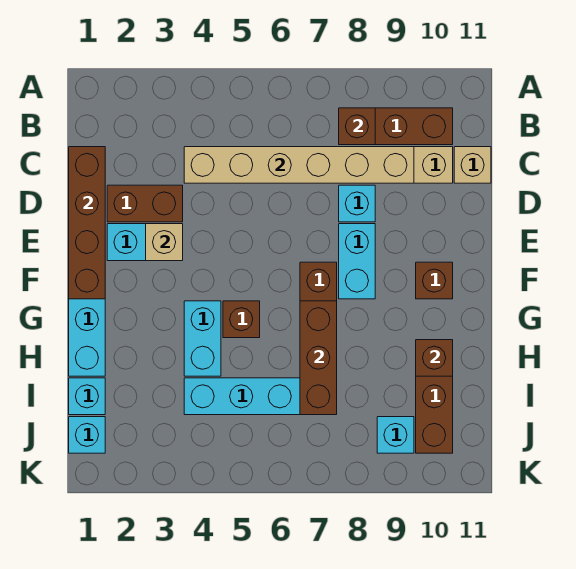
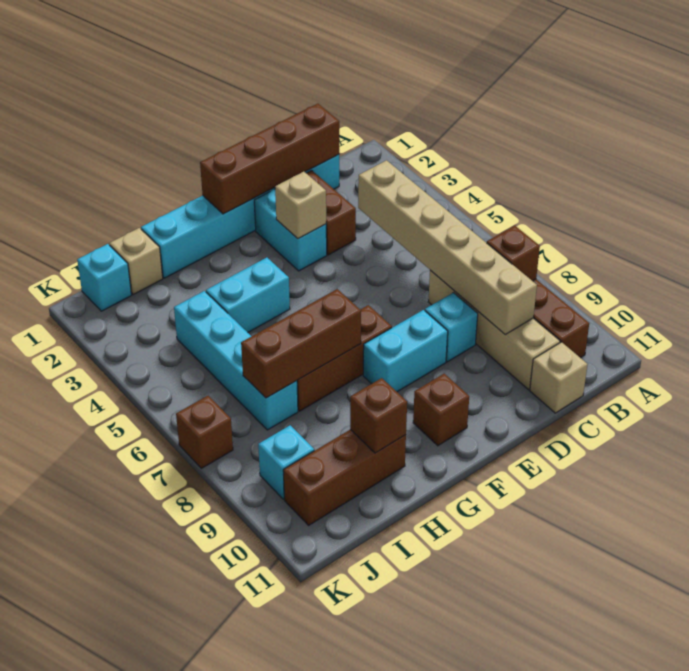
brown 1x1 brick [223,301,260,338] -> brown 1x1 brick moved to [176,396,233,468]
cyan 1x1 brick [69,378,105,415] -> tan 1x1 brick [109,228,163,295]

